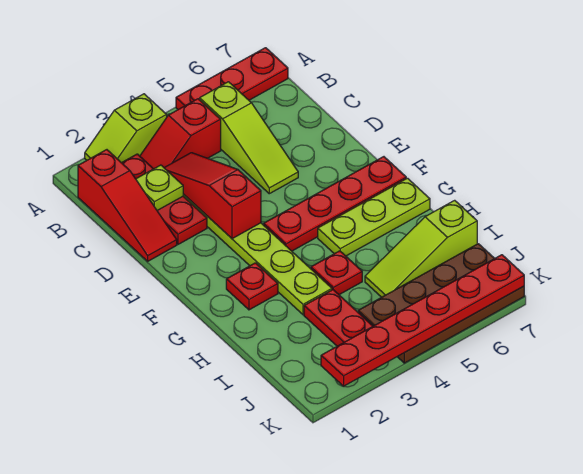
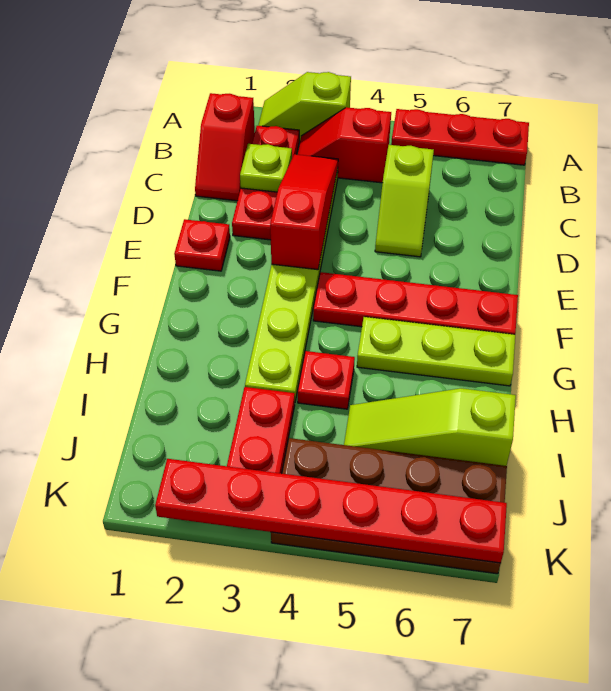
red 1x3 slope [78,150,177,261] -> red 1x2 slope [195,93,255,201]
lime 1x3 slope [200,82,298,194] -> lime 1x2 slope [375,145,434,257]
red 1x1 plate [226,263,278,310] -> red 1x1 plate moved to [174,219,230,271]

